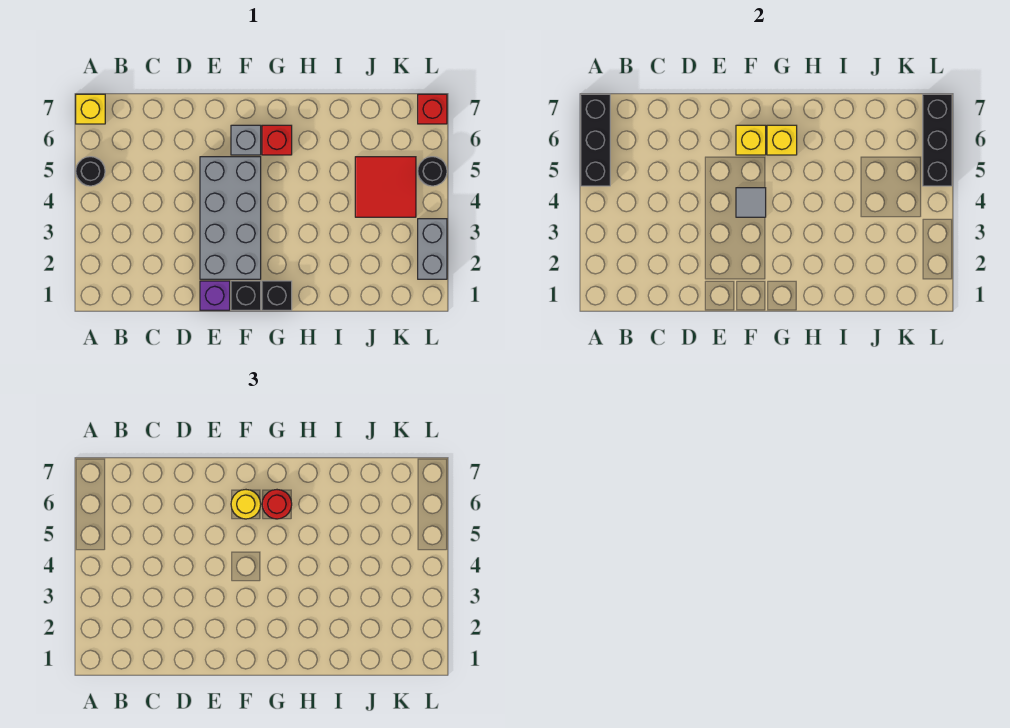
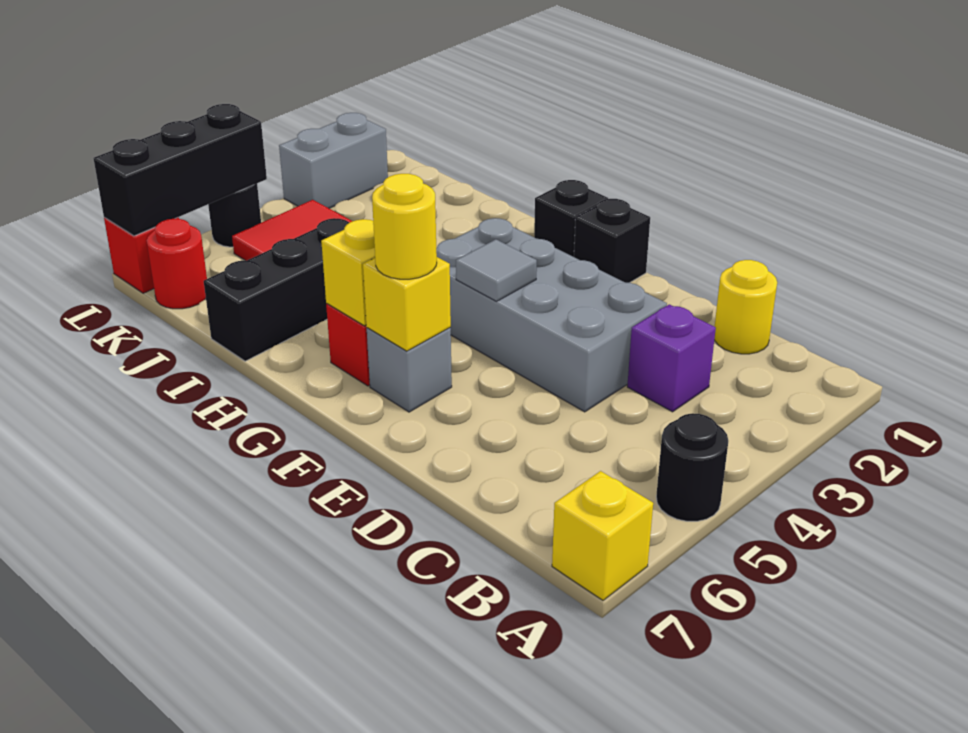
black 1x3 brick [581,94,610,186] -> black 1x3 brick moved to [204,218,349,361]
none -> yellow 1x1 round brick [714,260,777,354]
purple 1x1 brick [200,281,230,310] -> purple 1x1 brick moved to [627,304,716,412]
grey 2x4 brick [200,157,261,279] -> grey 2x4 brick turned to [436,218,667,412]
red 1x1 round brick [262,490,292,519] -> red 1x1 round brick moved to [146,219,207,309]

